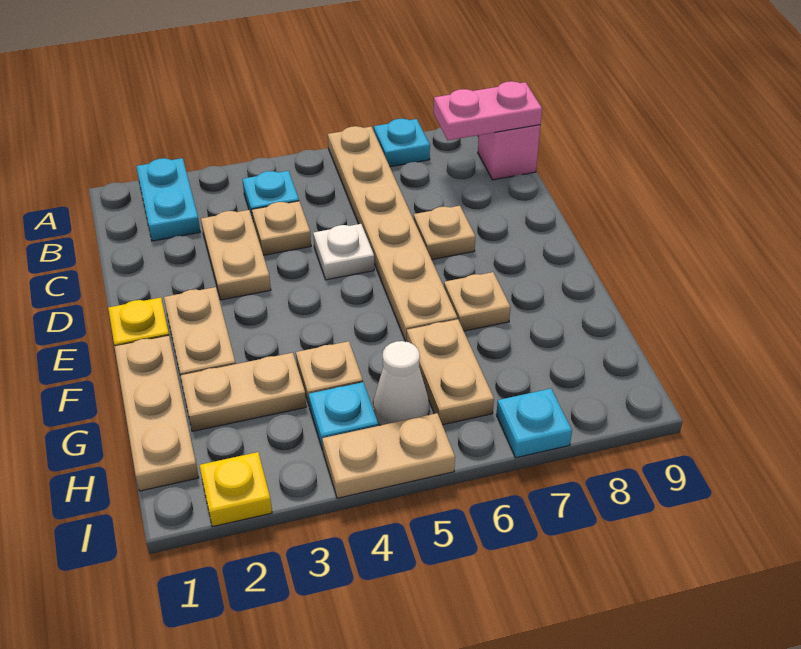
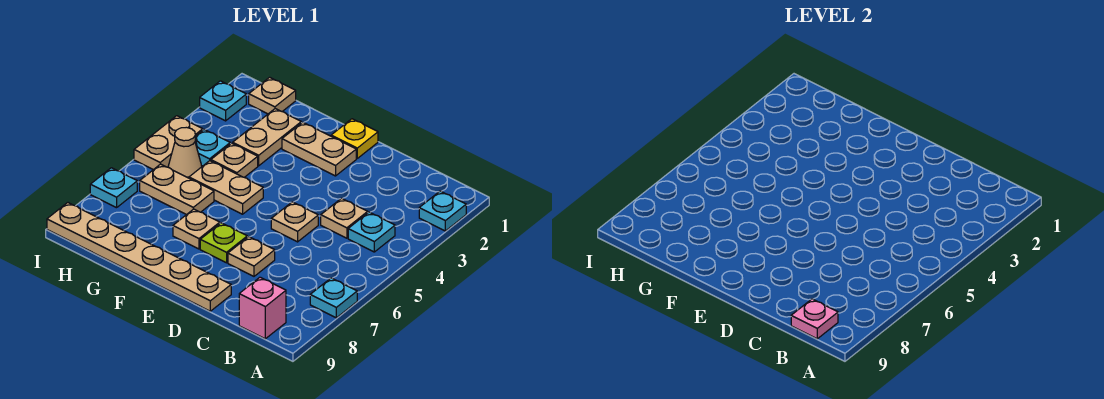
cyan 1x2 plate [136,158,200,241] -> cyan 1x1 plate [419,191,466,231]
tan 1x6 plate [328,126,457,342] -> tan 1x6 plate moved to [47,203,231,311]
pink 1x2 plate [434,81,542,140] -> pink 1x1 plate [791,299,838,339]
tan 1x2 plate [201,210,271,300] -> tan 1x2 plate moved to [189,161,263,214]
white 1x1 plate [313,224,374,280] -> tan 1x1 plate [271,202,318,242]
none -> lime 1x1 plate [200,223,247,263]
tan 1x3 plate [114,335,199,491] -> tan 1x1 plate [249,77,296,114]
white 1x1 cone [373,341,429,425] -> tan 1x1 cone [168,127,202,178]
yellow 1x1 plate [199,452,272,527] -> cyan 1x1 plate [200,81,246,121]

